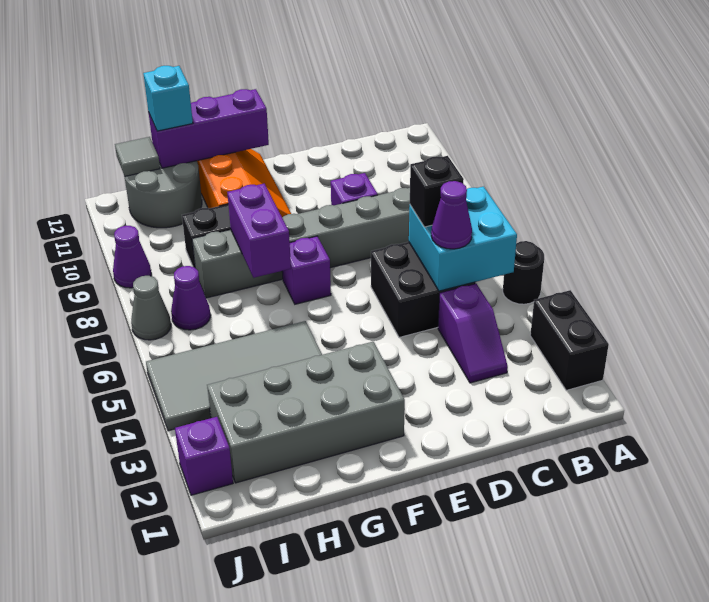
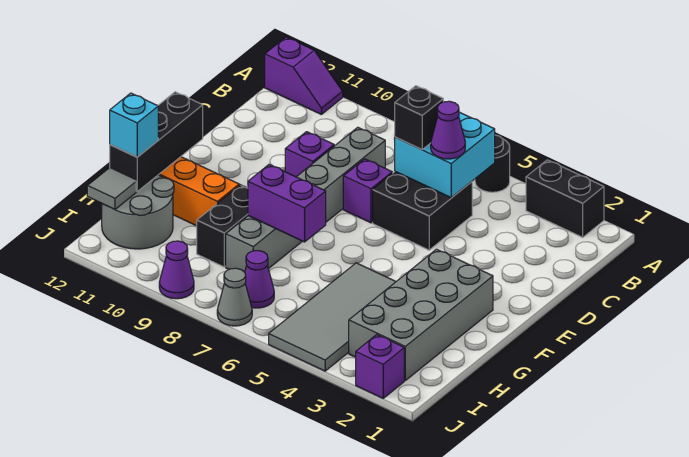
purple 1x2 slope [438,284,508,383] -> purple 1x2 slope moved to [265,37,343,115]
purple 1x1 brick [282,236,331,304] -> purple 1x1 brick moved to [343,159,392,223]
purple 1x3 brick [149,89,269,168] -> black 1x3 brick [110,92,203,191]

